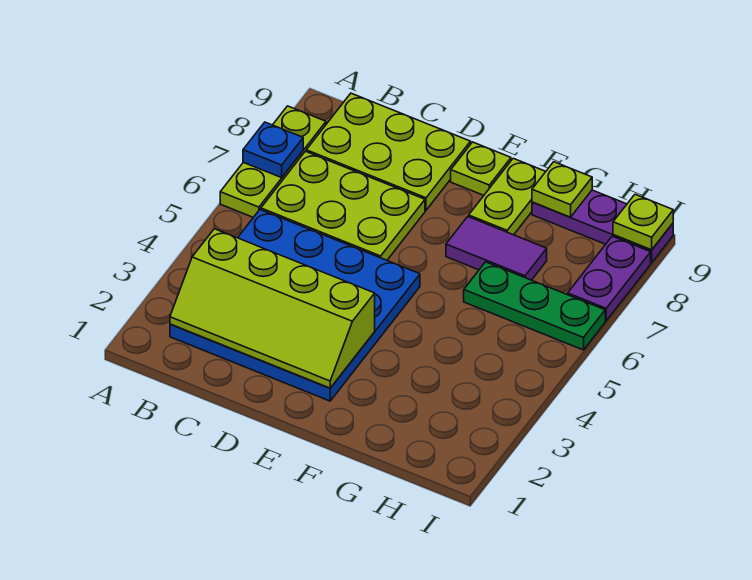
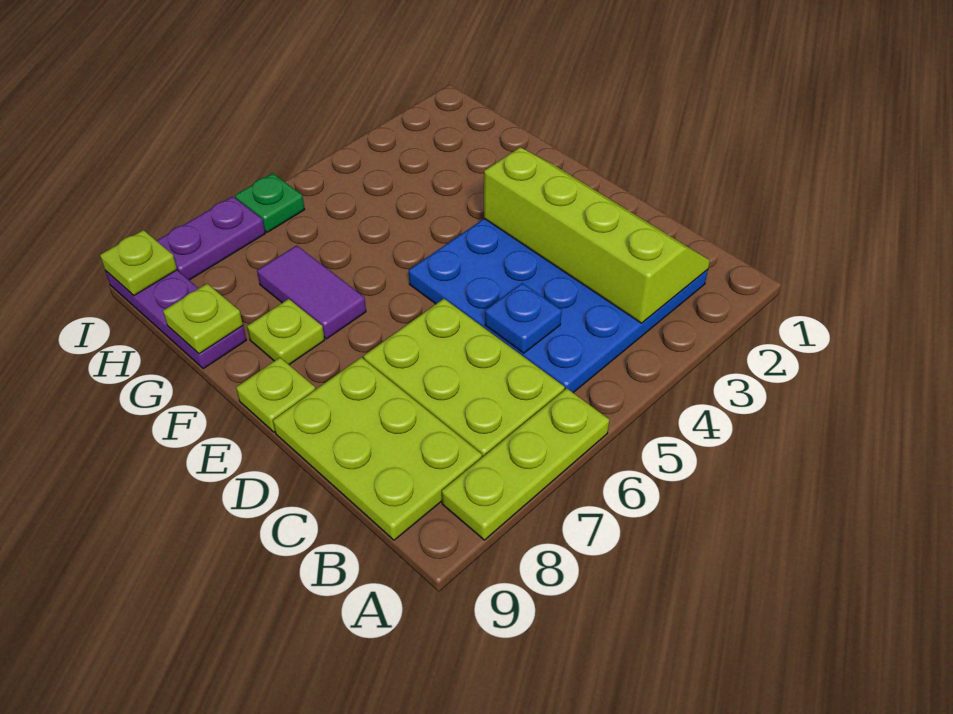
blue 1x1 plate [243,122,303,178] -> blue 1x1 plate moved to [485,283,562,353]
lime 1x2 plate [469,158,546,235] -> lime 1x1 plate [247,299,325,365]
green 1x3 plate [464,262,605,350] -> green 1x1 plate [235,173,305,232]

